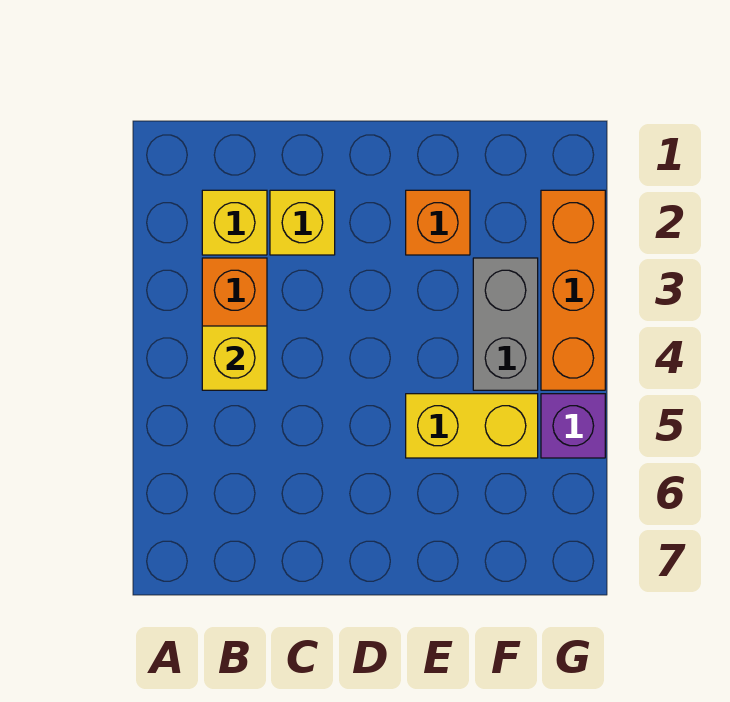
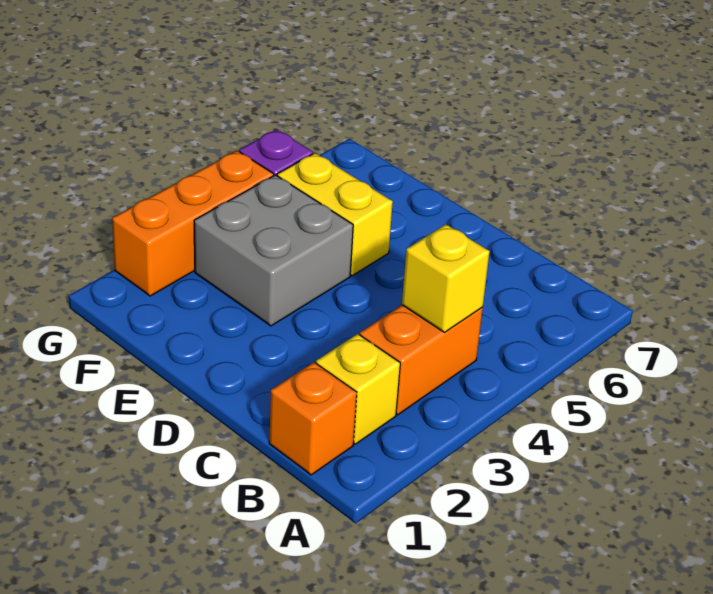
yellow 1x1 brick [270,190,335,255] -> none
orange 1x1 brick [406,190,470,255] -> orange 1x1 brick moved to [269,362,357,475]
grey 1x2 brick [473,258,538,390] -> grey 2x2 brick [194,175,353,326]

